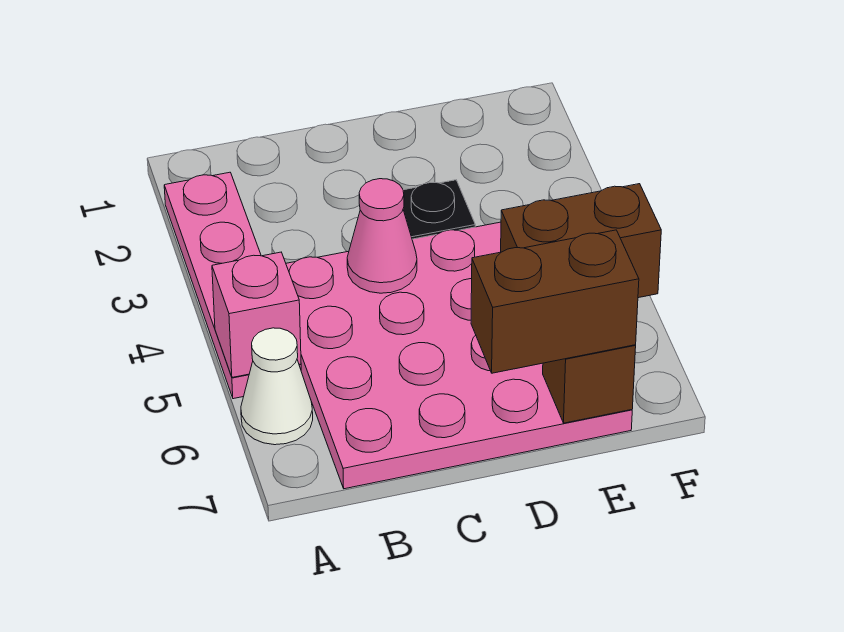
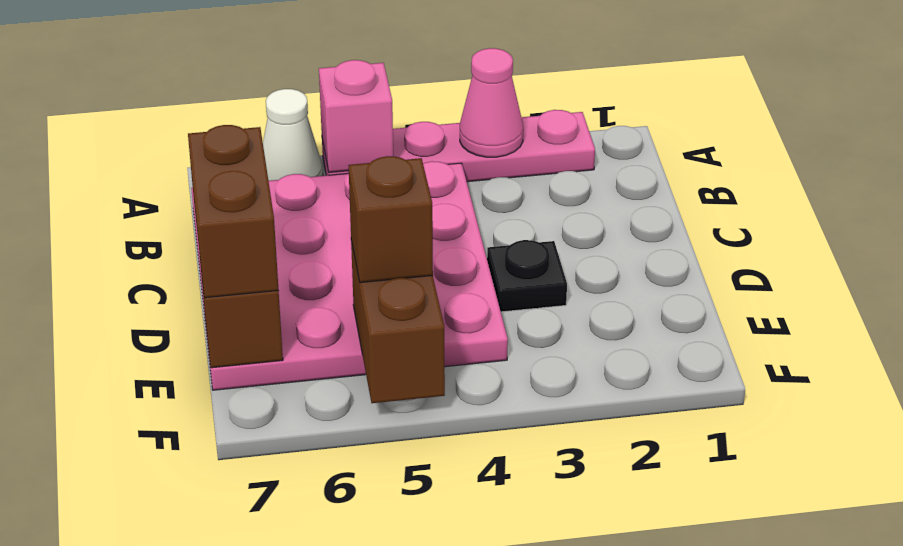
pink 1x1 cone [347,179,417,293] -> pink 1x1 cone moved to [460,48,523,157]
none -> brown 1x1 brick [348,156,433,283]

